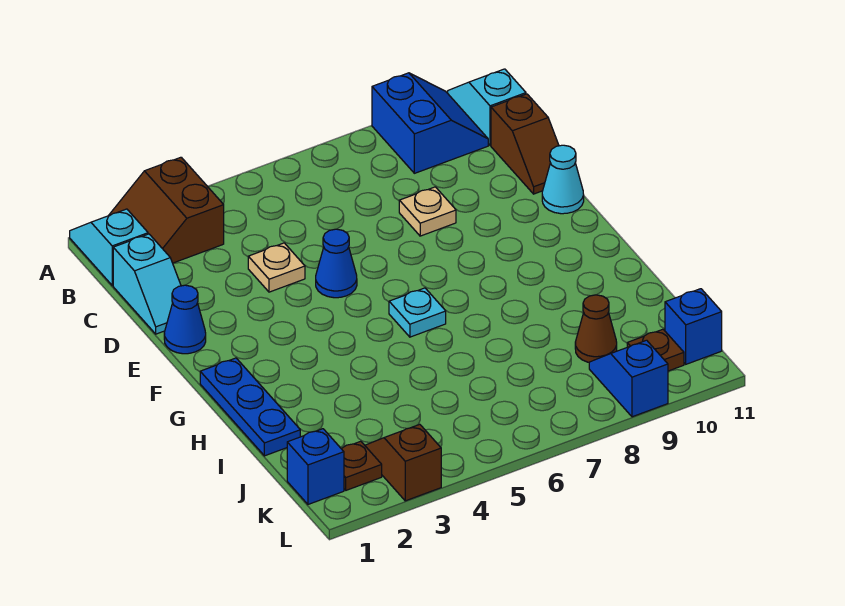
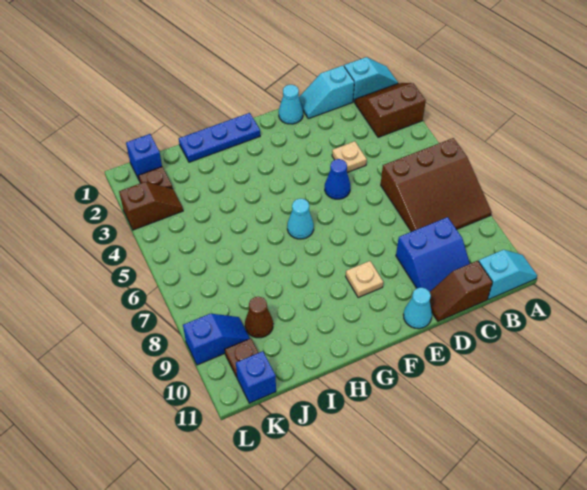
none -> brown 3x3 slope [381,138,492,232]
blue 2x2 slope [372,73,488,173] -> blue 2x2 slope moved to [396,217,470,292]
tan 1x1 plate [399,187,456,236] -> tan 1x1 plate moved to [346,261,383,298]
blue 1x1 cone [164,285,206,354] -> cyan 1x1 cone [279,85,303,124]
cyan 1x1 plate [389,288,446,337] -> cyan 1x1 cone [287,199,314,239]

